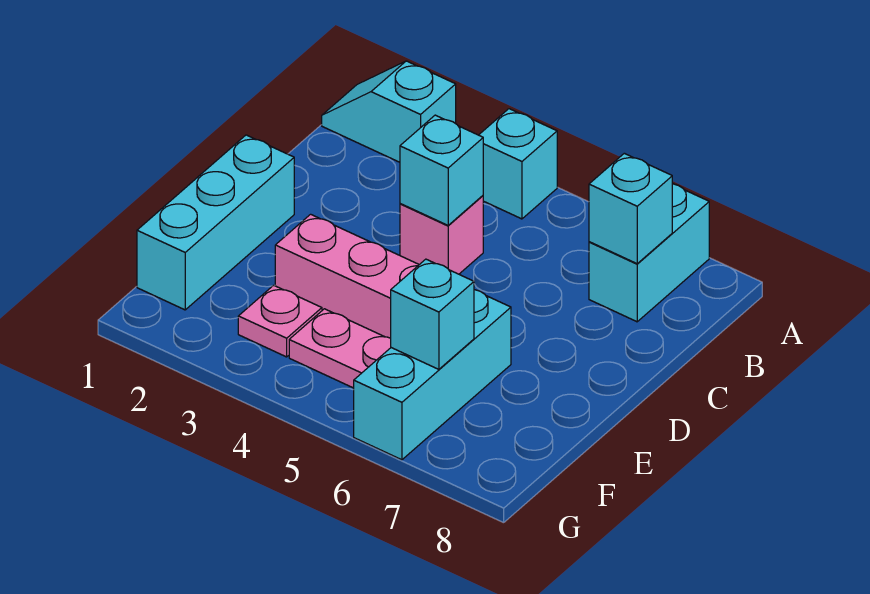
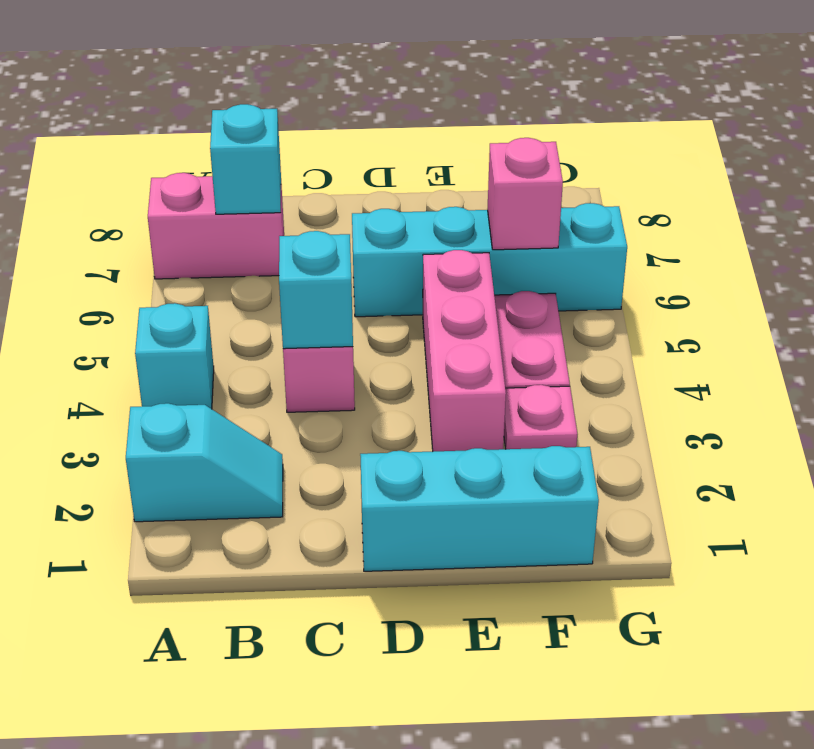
cyan 1x2 slope [322,61,456,162] -> cyan 1x2 slope turned to [126,403,283,522]
cyan 1x2 brick [589,184,709,322] -> pink 1x2 brick [148,173,284,279]
cyan 1x3 brick [354,290,511,460] -> cyan 1x4 brick [352,203,627,317]
cyan 1x1 brick [391,259,474,369] -> pink 1x1 brick [488,138,563,250]

